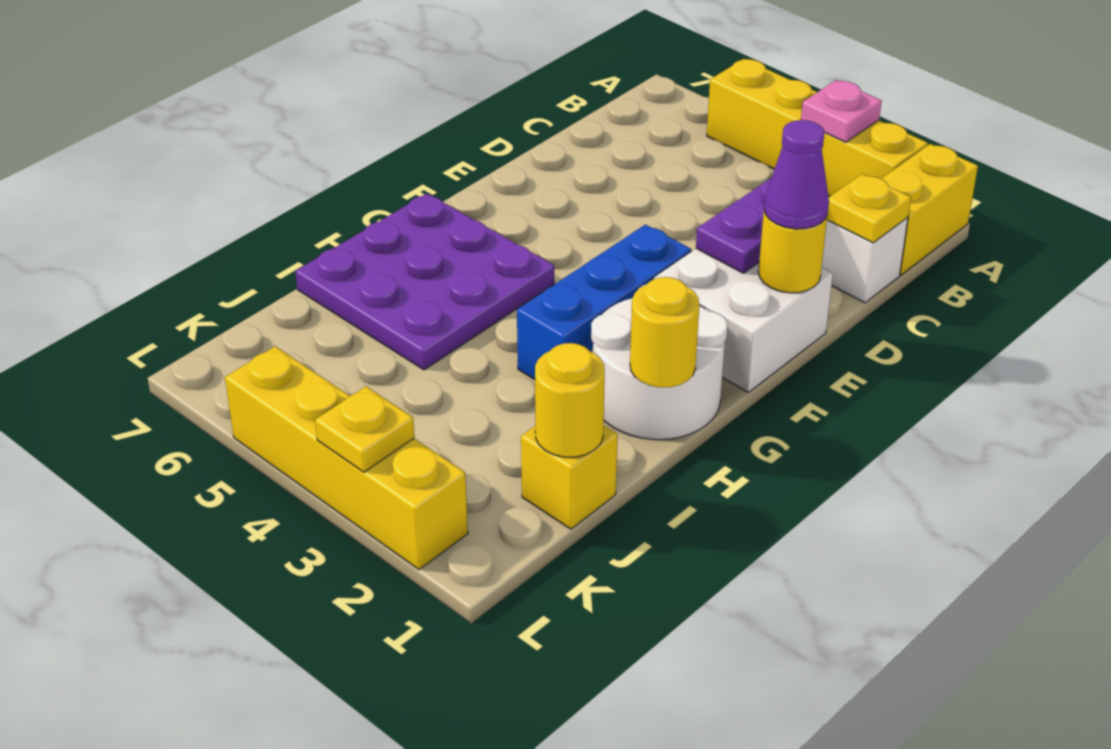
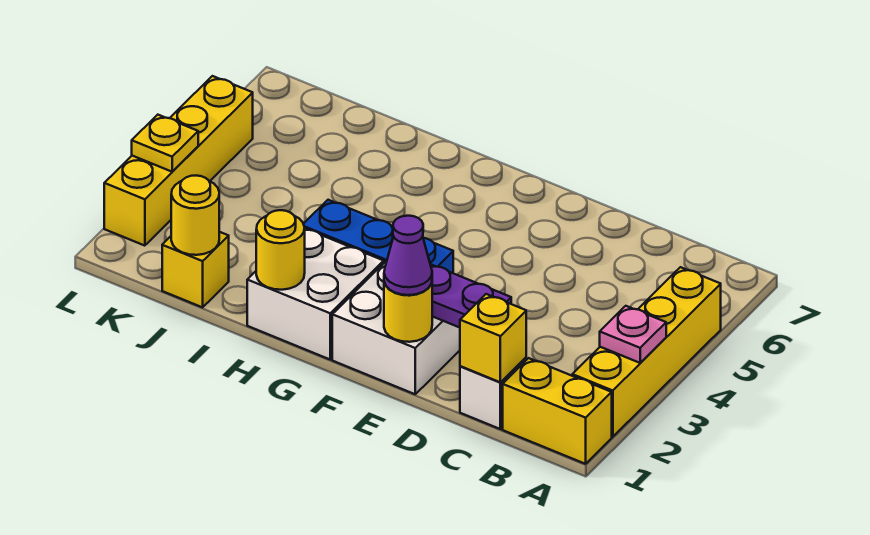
yellow 1x1 plate [827,174,911,243] -> yellow 1x1 brick [460,294,526,382]
white 2x2 round brick [591,284,727,440] -> white 2x2 brick [247,229,384,359]
purple 3x3 plate [295,194,554,370] -> none

